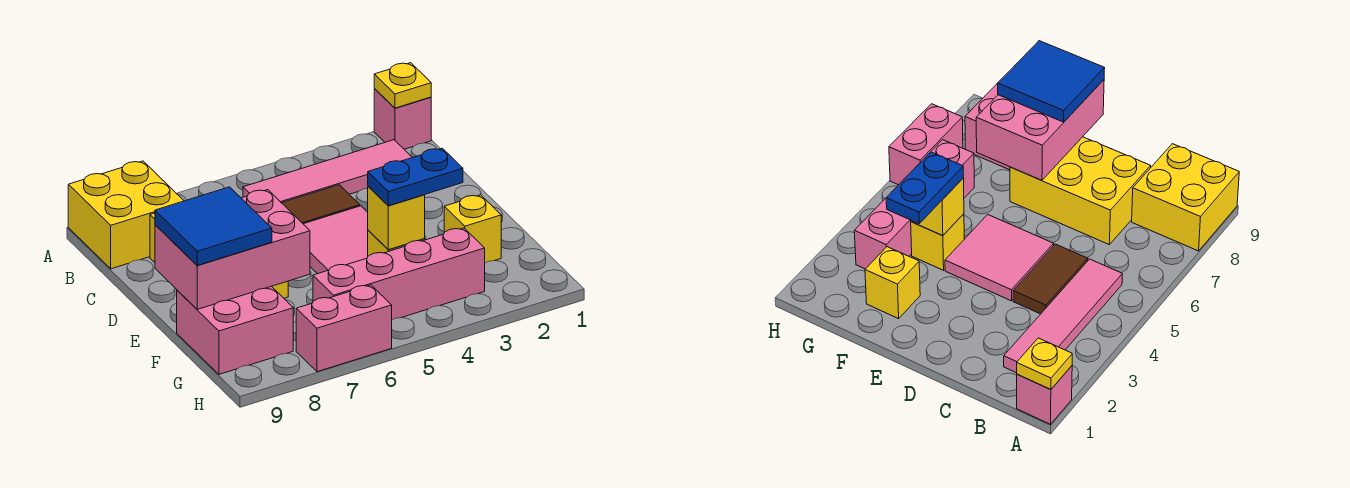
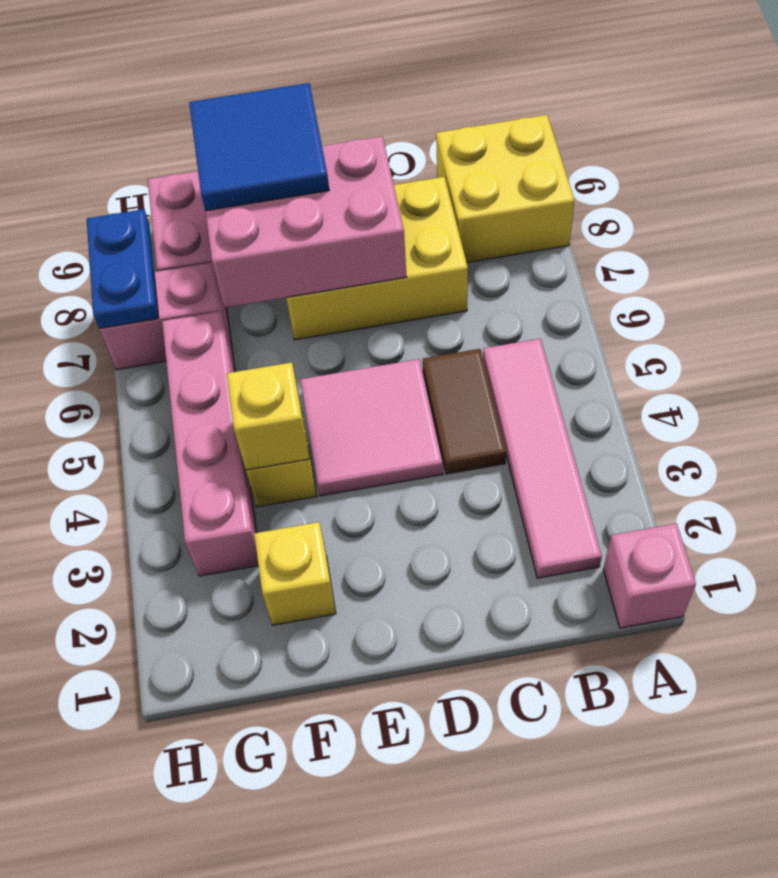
yellow 1x1 plate [374,63,431,108] -> none
pink 2x3 brick [155,190,310,309] -> pink 2x3 brick turned to [205,136,407,308]
blue 1x2 plate [368,148,463,206] -> blue 1x2 plate moved to [87,209,159,328]
pink 1x2 brick [296,285,392,372] -> pink 1x2 brick turned to [99,263,232,370]

